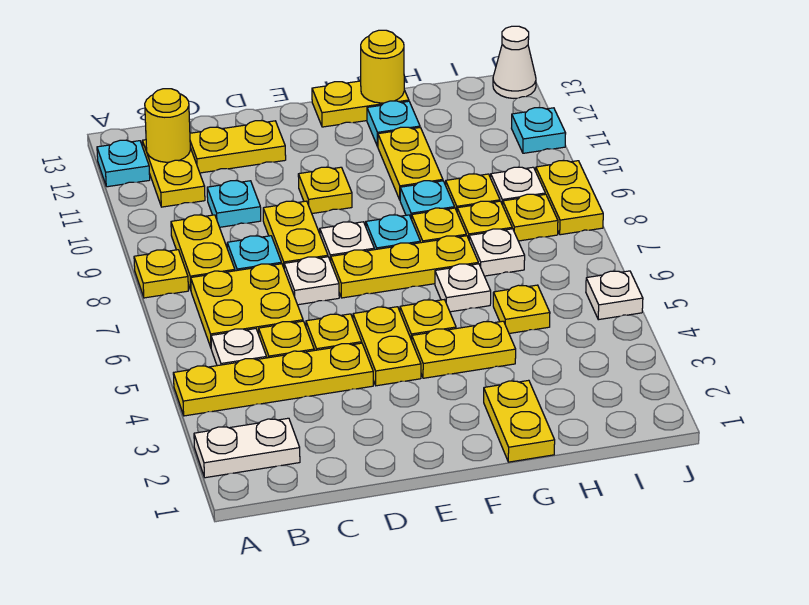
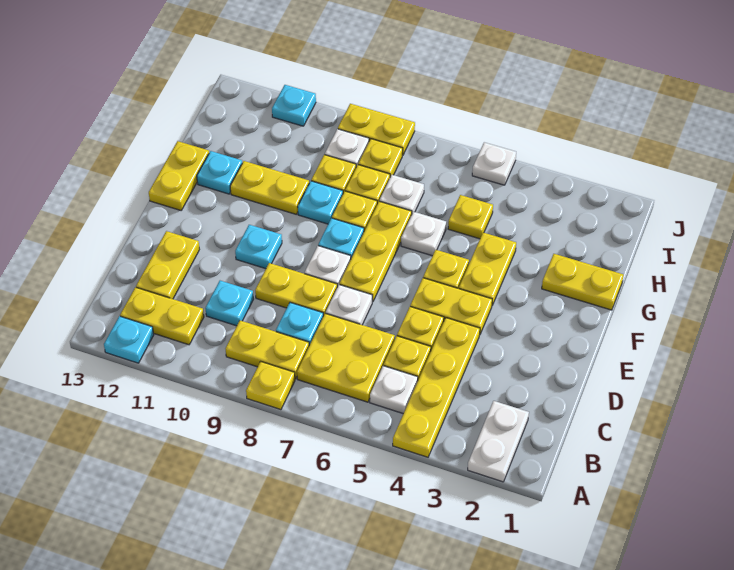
yellow 1x1 round brick [145,89,190,162] -> none
yellow 1x1 plate [298,167,352,213] -> cyan 1x1 plate [235,225,282,269]
yellow 1x1 round brick [361,30,404,103] -> none
white 1x1 cone [493,26,536,98] -> none

